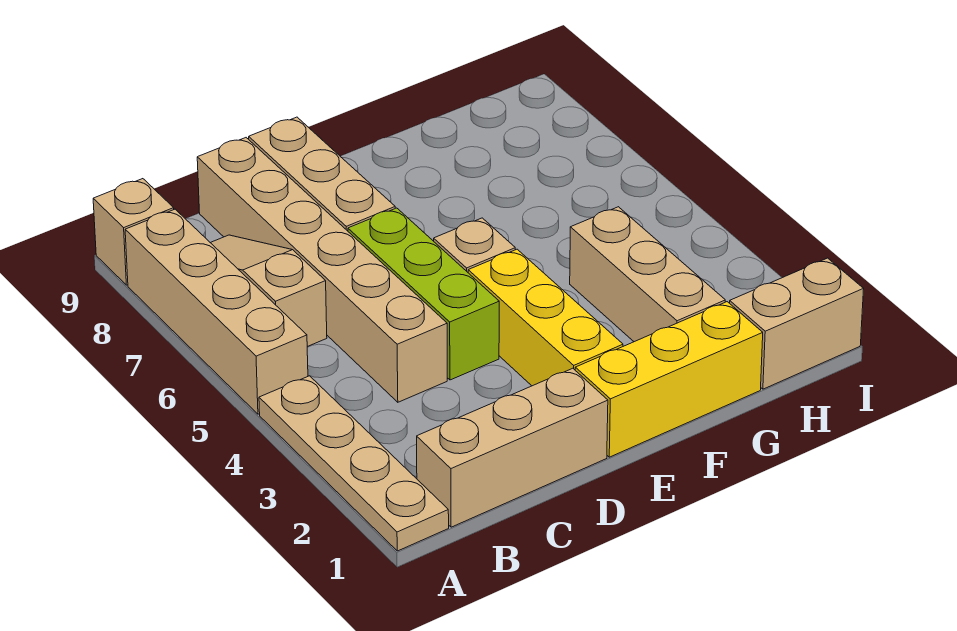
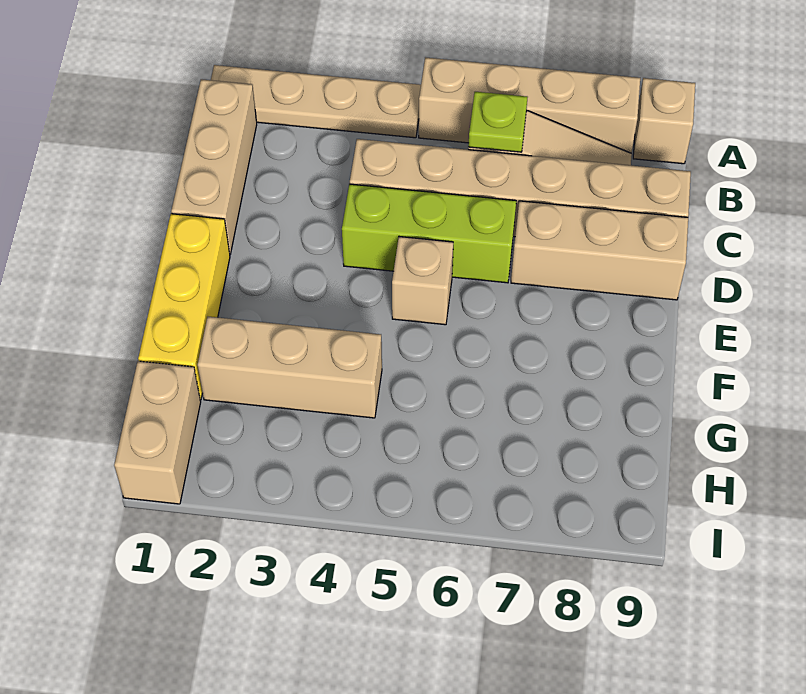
none -> lime 1x1 plate [468,92,527,152]
yellow 1x3 brick [468,249,623,386] -> none

